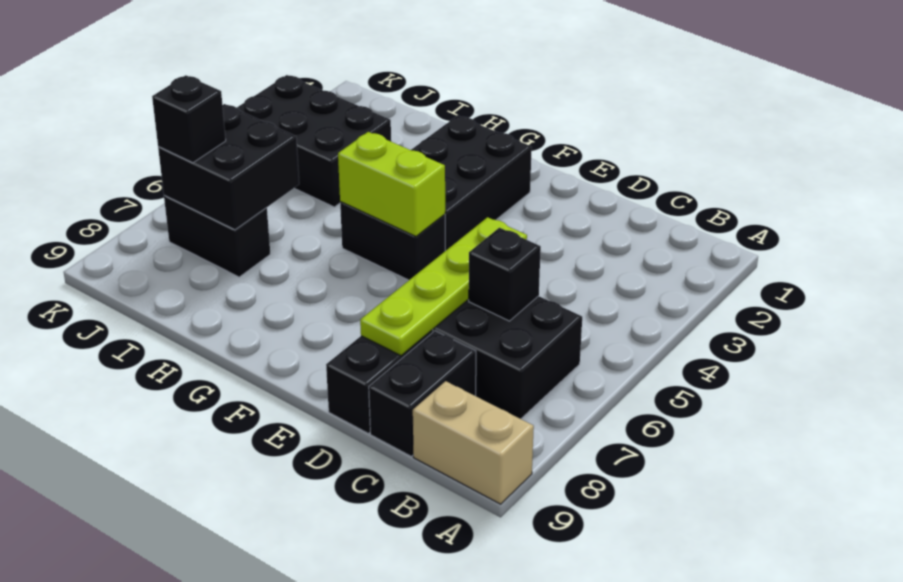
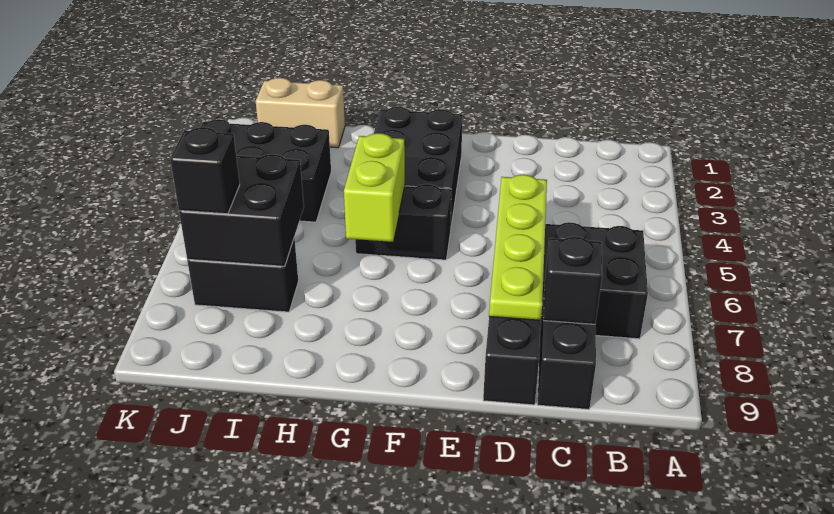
tan 1x2 brick [413,381,534,504] -> tan 1x2 brick moved to [256,78,345,148]
black 1x1 brick [469,228,541,321] -> black 1x1 brick moved to [543,237,602,324]
lime 1x2 brick [338,132,445,236] -> lime 1x2 brick turned to [344,133,405,242]

